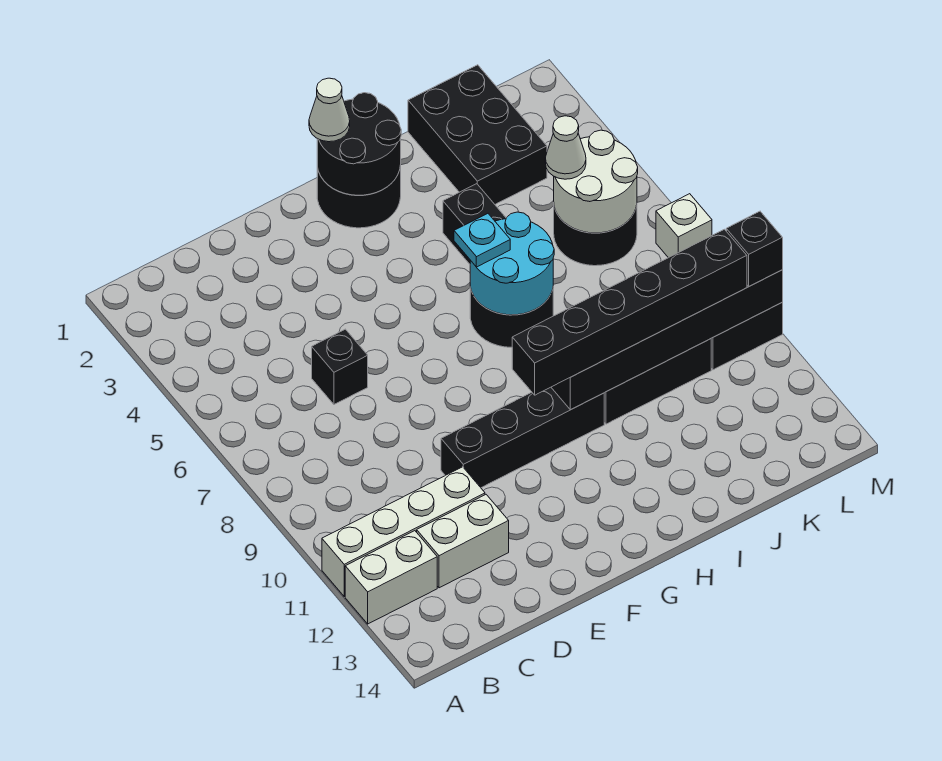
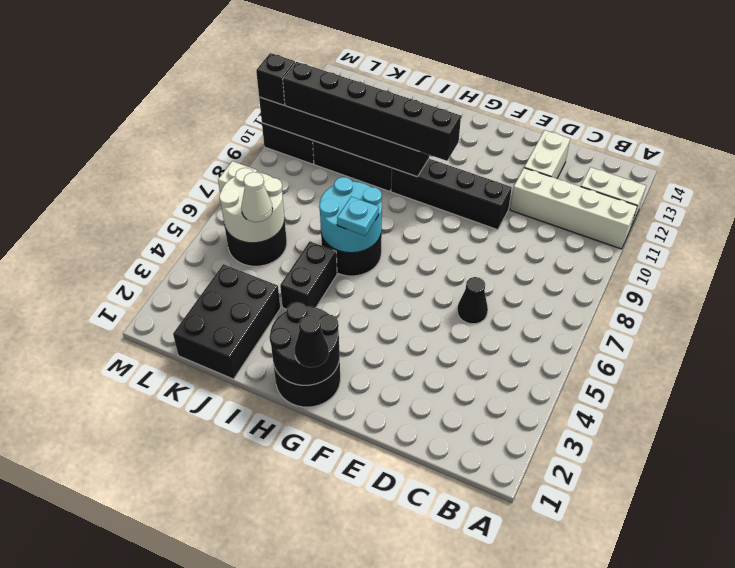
white 1x2 brick [417,495,509,588] -> white 1x2 brick turned to [524,130,570,179]
black 1x1 brick [312,329,368,404] -> black 1x1 cone [457,277,488,324]
white 1x1 cone [309,78,350,142] -> black 1x1 cone [295,315,329,367]

